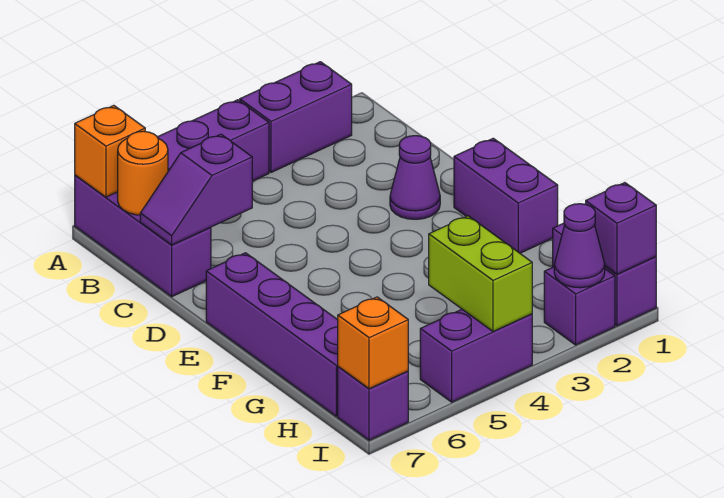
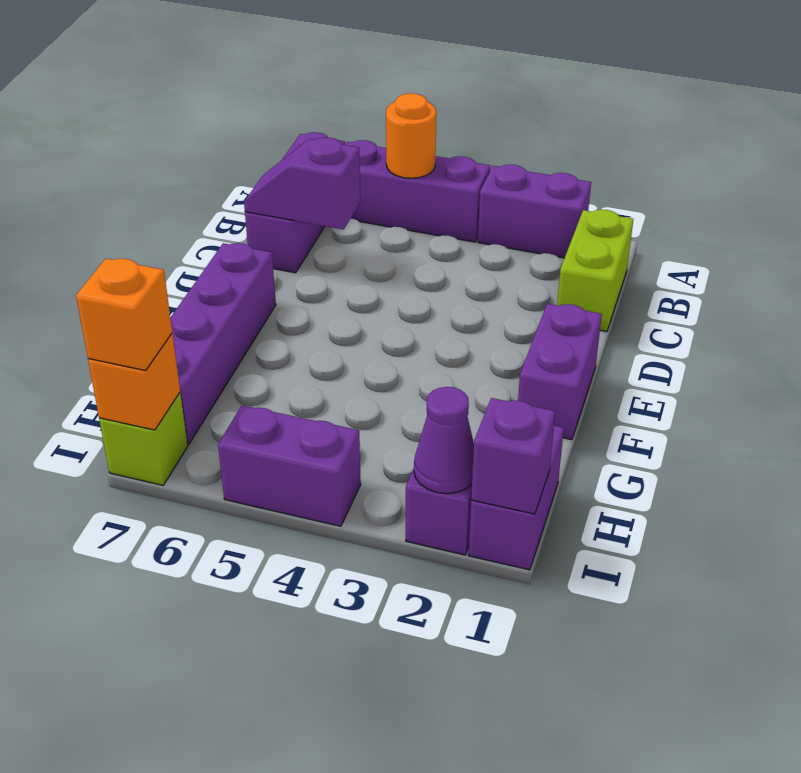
orange 1x1 brick [75,105,145,197] -> orange 1x1 brick moved to [76,259,172,371]
orange 1x1 round brick [118,131,168,215] -> orange 1x1 round brick moved to [386,93,436,178]
purple 1x1 cone [390,136,440,219] -> none
lime 1x2 brick [429,216,532,331] -> lime 1x2 brick moved to [557,210,633,332]
purple 1x1 brick [338,367,408,440] -> lime 1x1 brick [99,393,188,485]

